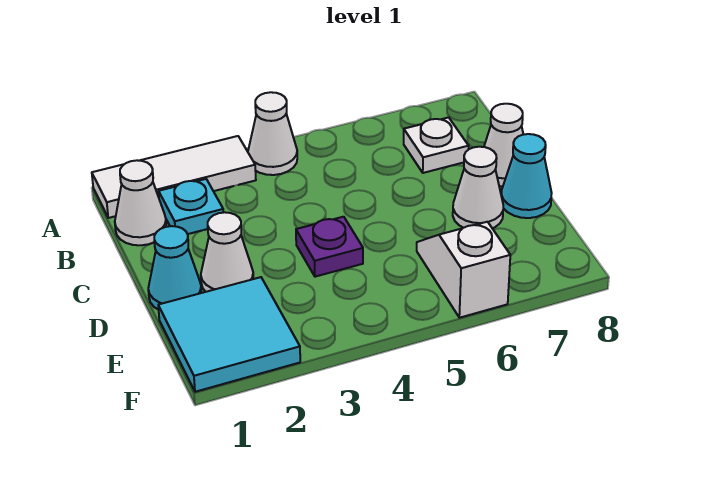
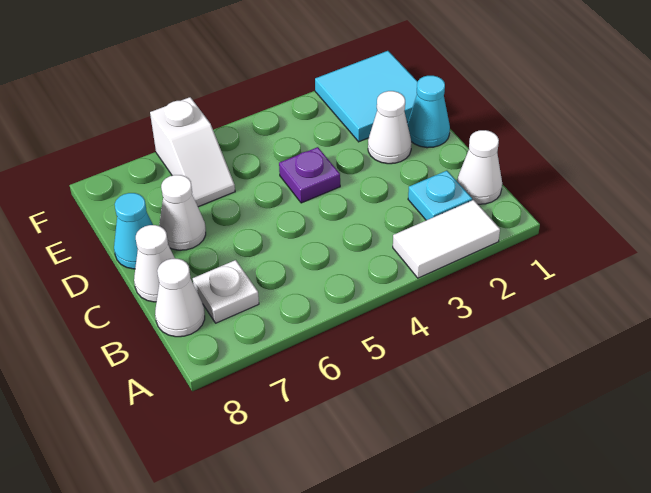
white 1x3 tile [92,136,256,218] -> white 1x2 tile [393,200,500,278]
white 1x1 cone [248,92,297,175] -> white 1x1 cone moved to [155,259,205,337]

